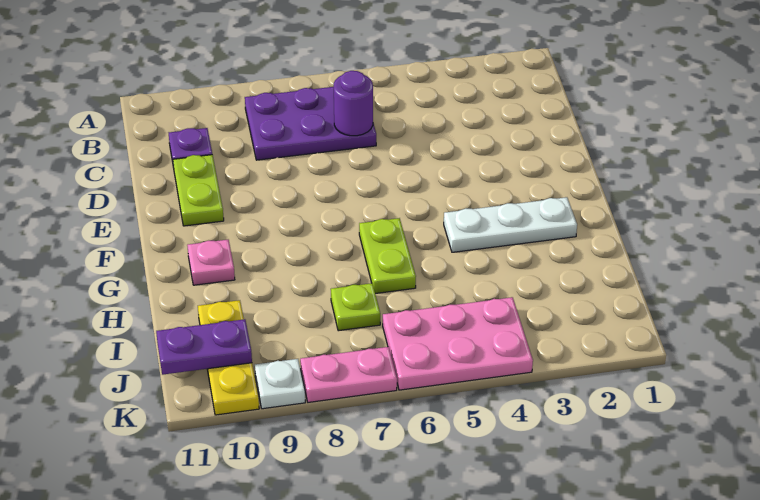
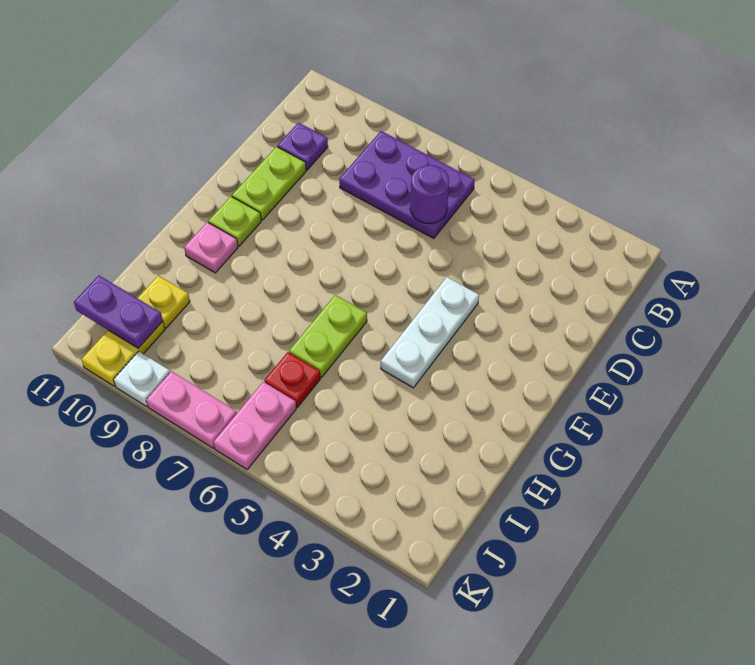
white 1x3 plate [444,197,577,252] -> white 1x3 plate turned to [381,277,479,388]
none -> red 1x1 plate [264,352,321,407]
lime 1x1 plate [331,283,380,331] -> lime 1x1 plate moved to [208,197,261,246]
pink 2x3 plate [383,297,533,390] -> pink 1x2 plate [213,382,296,469]

